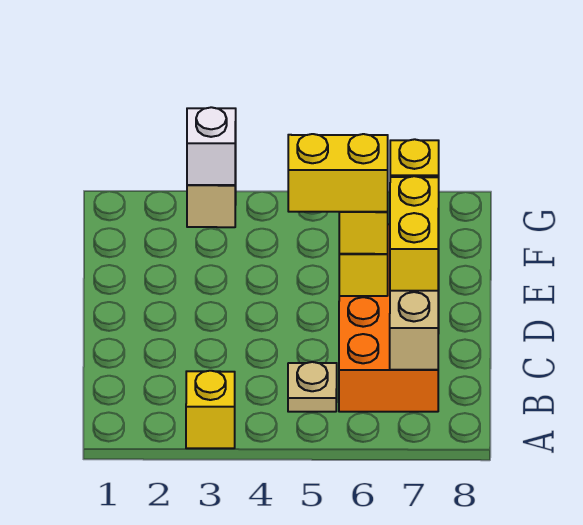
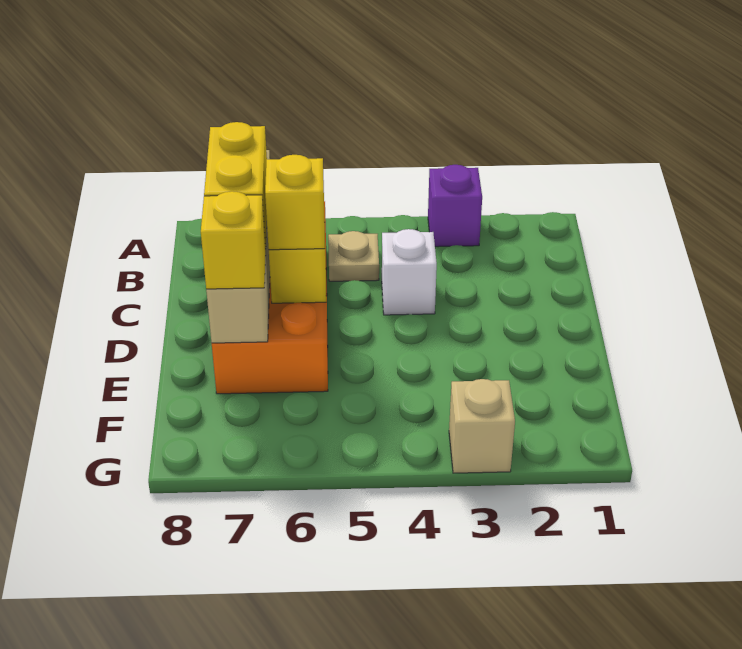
yellow 1x1 brick [186,371,235,448] -> purple 1x1 brick [428,165,482,247]
yellow 1x2 brick [288,134,388,212] -> none
white 1x1 brick [187,107,236,185] -> white 1x1 brick moved to [382,229,437,315]

